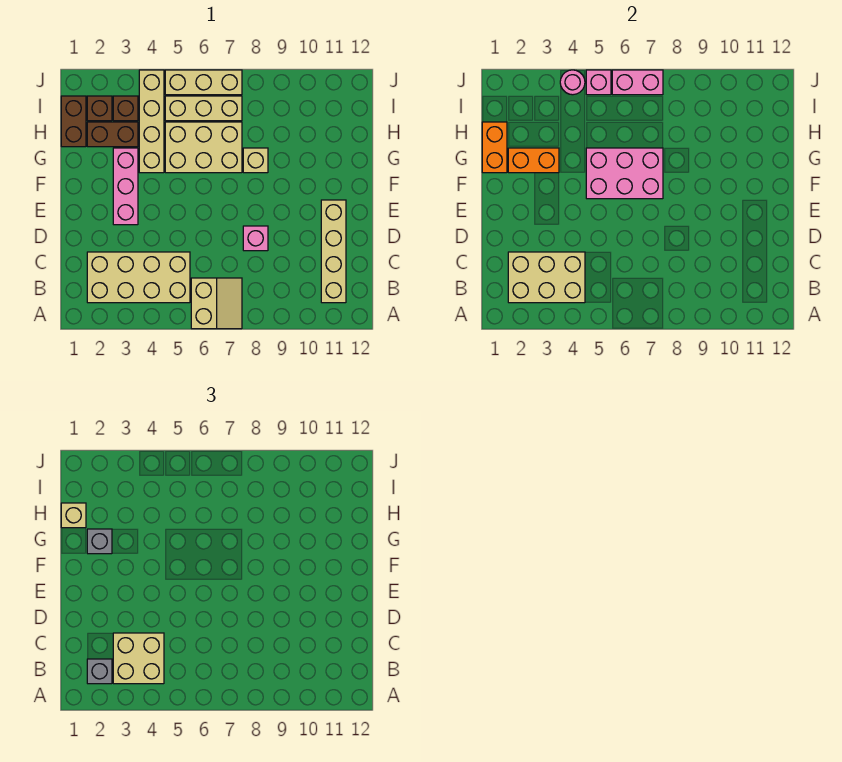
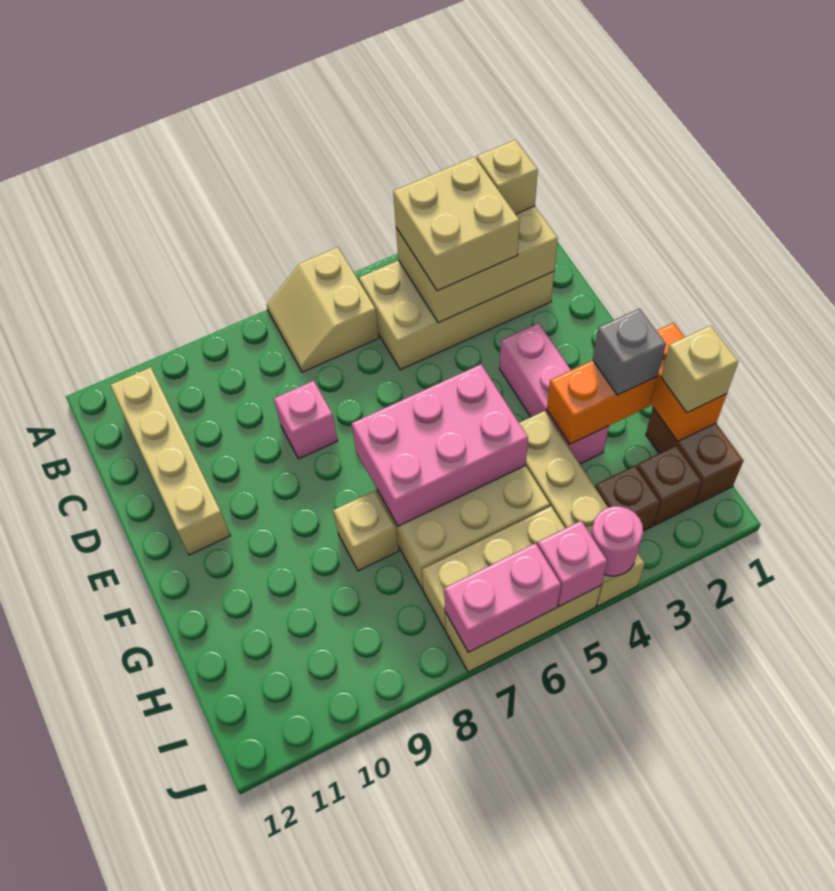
grey 1x1 brick [87,659,112,684] -> tan 1x1 brick [477,140,538,214]
brown 1x2 brick [87,122,138,147] -> none

